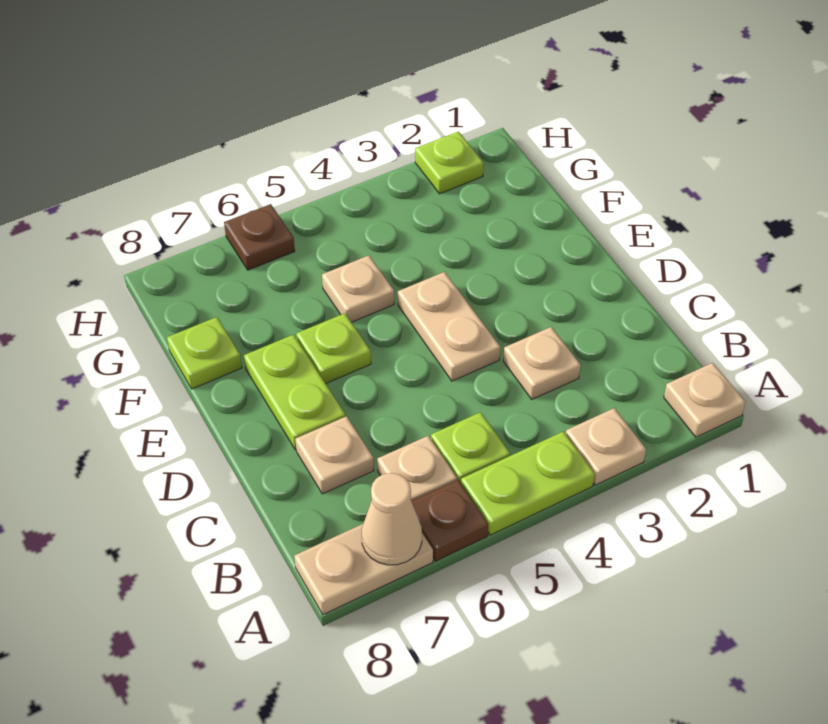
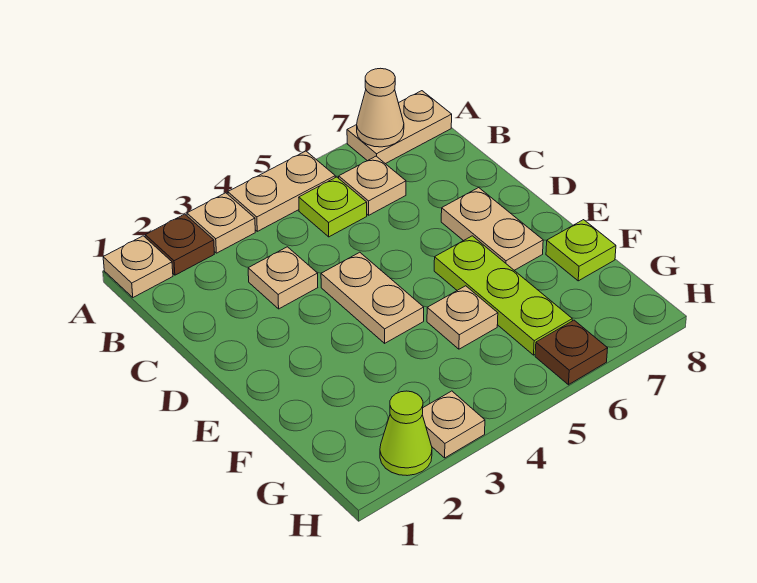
lime 1x2 plate [461,432,595,535] -> tan 1x2 plate [228,151,335,231]
brown 1x1 plate [412,480,488,561] -> brown 1x1 plate moved to [145,214,214,275]
tan 1x1 plate [295,416,374,494] -> tan 1x1 plate moved to [422,391,485,458]
lime 1x2 plate [244,335,345,450] -> tan 1x2 plate [441,188,543,270]
lime 1x1 plate [296,313,371,383] -> lime 1x3 plate [434,236,572,355]
lime 1x1 plate [415,132,483,194] -> lime 1x1 cone [380,391,432,476]

